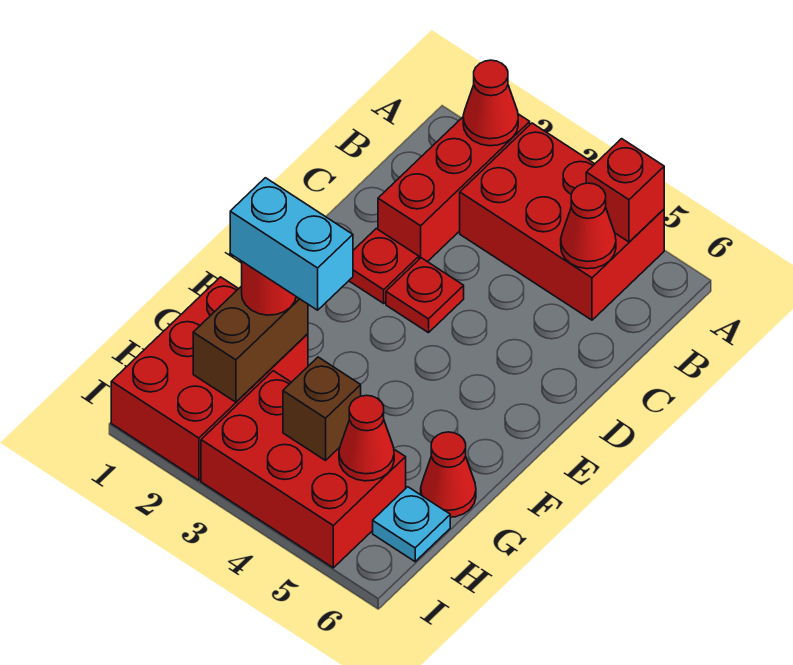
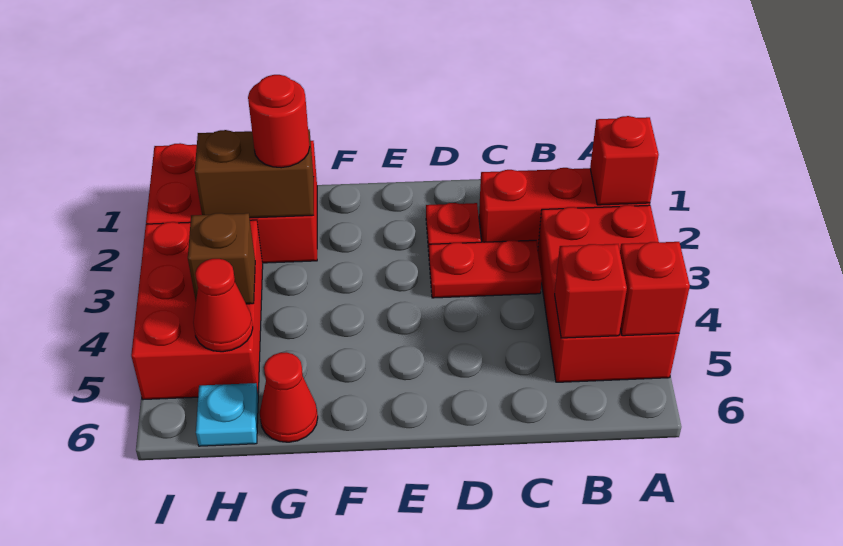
red 1x1 cone [463,60,518,146] -> red 1x1 brick [590,116,659,205]
red 1x1 cone [561,183,616,269] -> red 1x1 brick [555,244,627,338]
red 1x1 plate [386,258,464,333] -> red 1x2 plate [429,240,542,298]
cyan 1x2 brick [230,178,353,310] -> none

